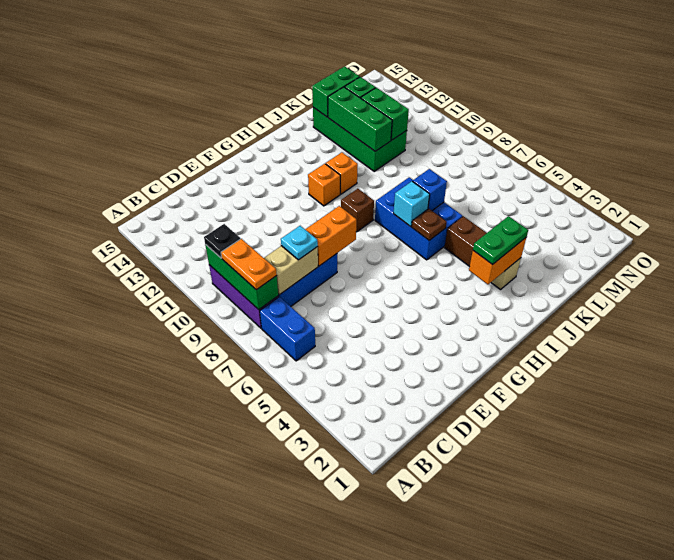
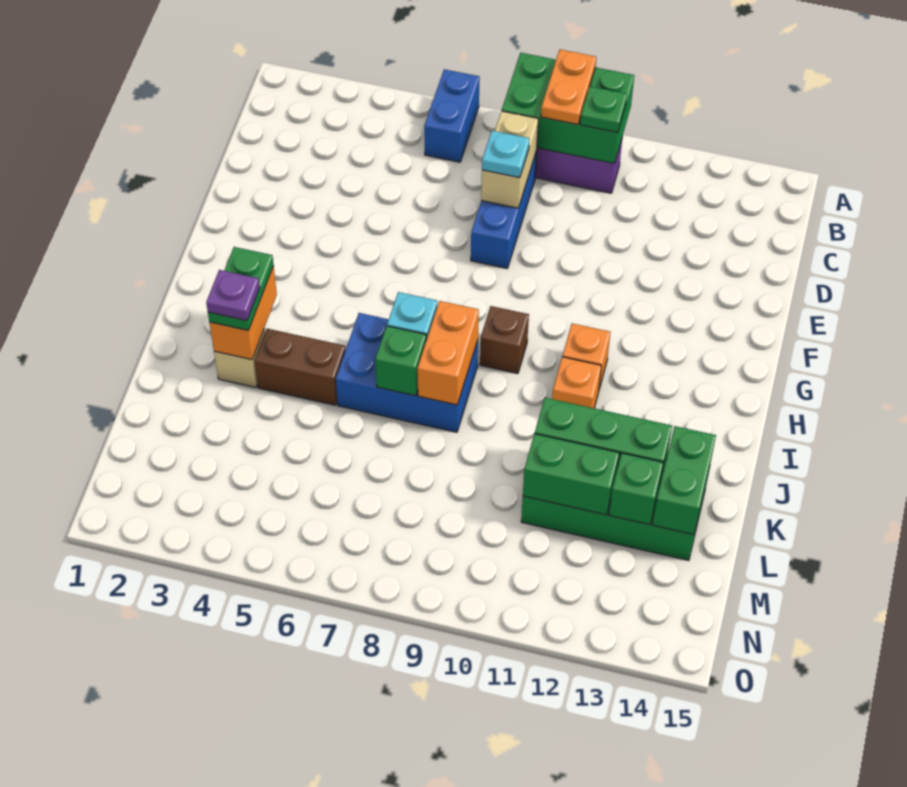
blue 1x2 brick [260,297,315,361] -> blue 1x2 brick turned to [424,69,480,162]
green 1x3 brick [205,244,278,310] -> green 2x3 brick [502,53,634,164]
orange 1x2 plate [221,239,277,290] -> orange 1x2 plate turned to [541,50,596,124]
black 1x1 plate [204,224,241,258] -> green 1x1 plate [580,86,627,133]
orange 1x2 brick [305,206,356,266] -> orange 1x2 brick moved to [417,301,479,405]
brown 1x1 plate [412,209,447,240] -> none
none -> purple 1x1 plate [206,270,260,320]
blue 1x1 brick [413,169,447,211] -> green 1x1 brick [375,326,426,396]

